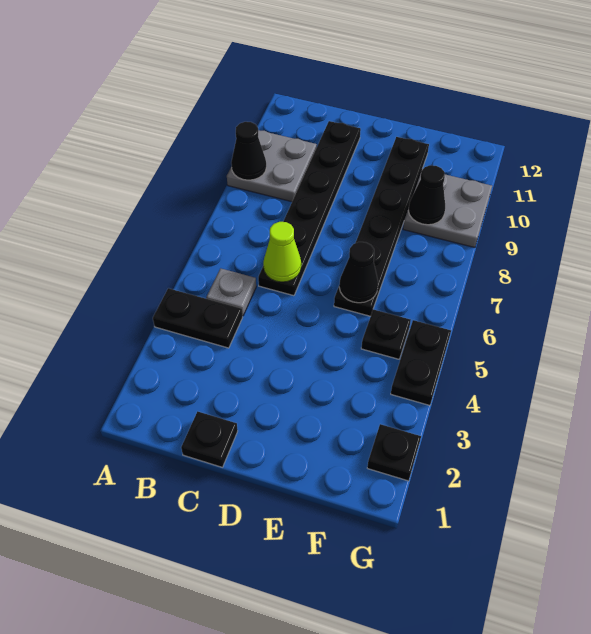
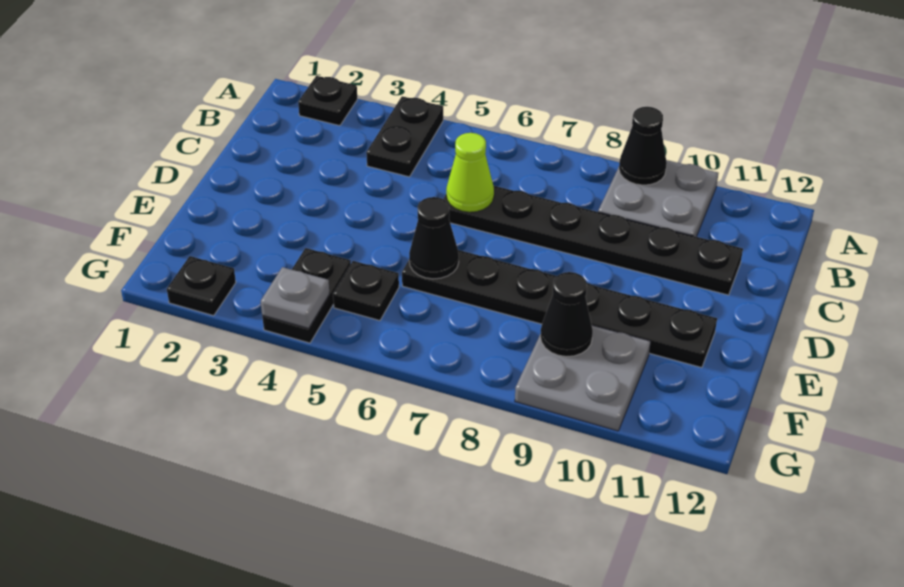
grey 1x1 plate [206,268,256,316] -> grey 1x1 plate moved to [261,267,330,328]
black 1x1 plate [181,411,238,467] -> black 1x1 plate moved to [298,76,357,126]
black 1x2 plate [391,320,451,405] -> black 1x2 plate turned to [262,248,351,343]

